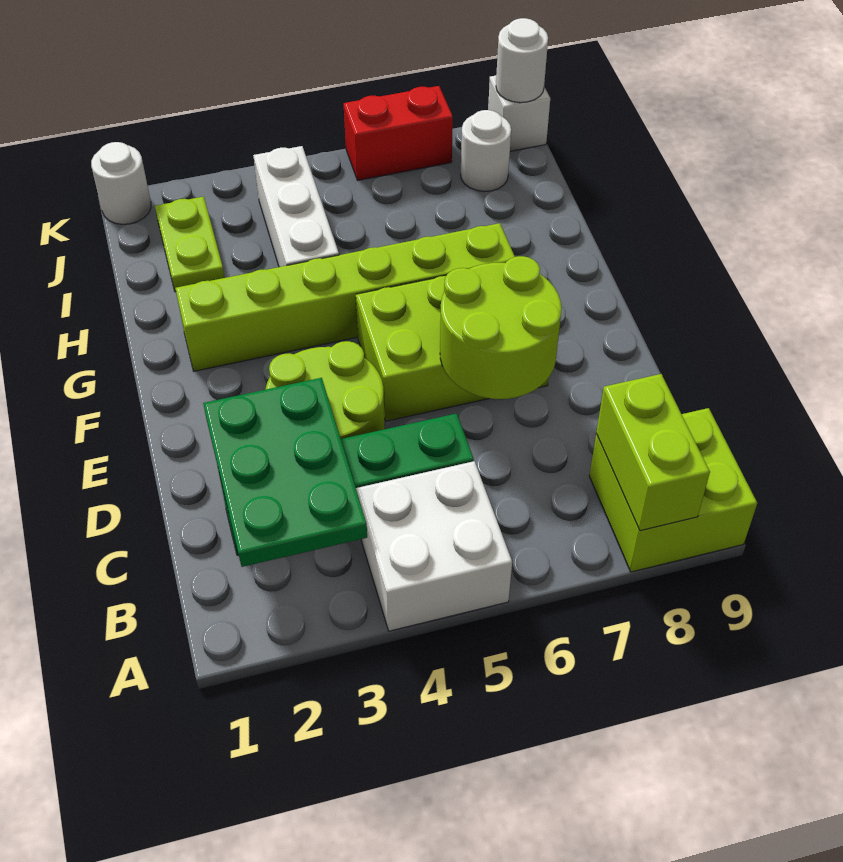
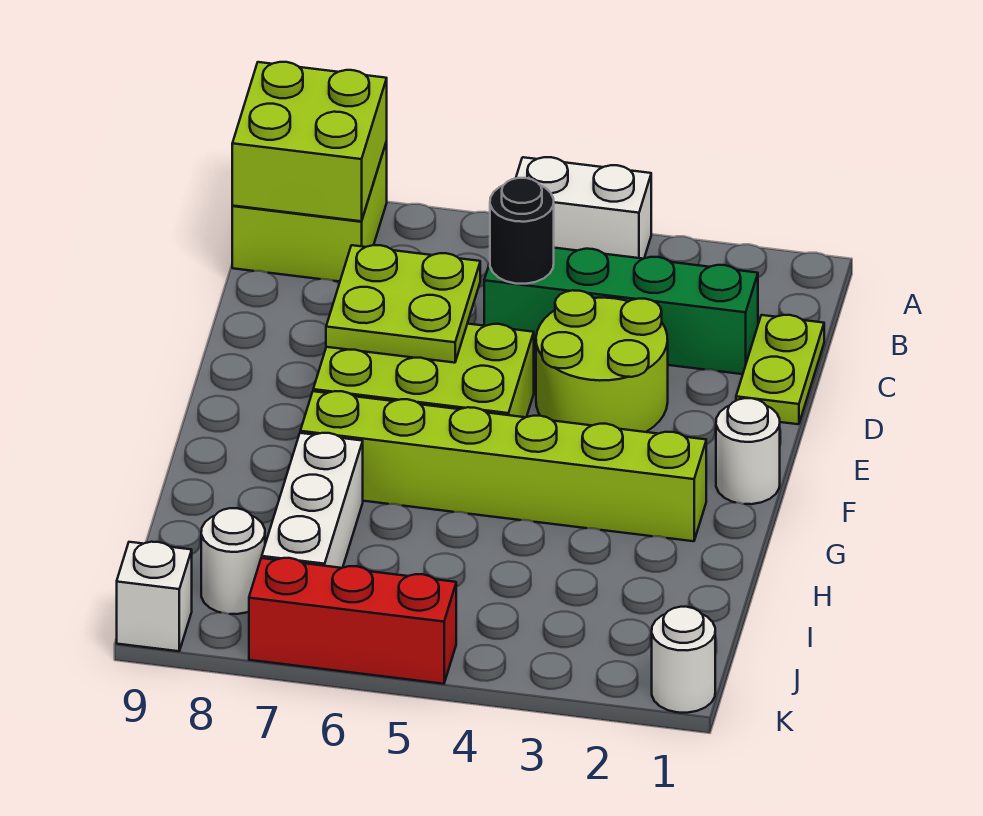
white 2x2 brick [356,461,512,631] -> white 1x2 brick [516,157,651,259]
lime 1x2 brick [596,374,710,531] -> lime 2x2 brick [232,62,387,221]
green 2x3 plate [203,378,367,567] -> none
none -> black 1x1 round brick [490,178,554,284]
lime 2x2 round brick [440,256,562,399] -> lime 2x2 plate [326,245,480,363]
white 1x3 brick [253,146,339,267] -> white 1x3 brick moved to [262,433,363,568]
lime 1x2 plate [155,197,224,292] -> lime 1x2 plate moved to [736,315,824,424]
red 1x2 brick [344,86,453,180] -> red 1x3 brick [249,558,456,684]
white 1x1 round brick [496,18,548,103] -> white 1x1 round brick moved to [716,398,780,504]

